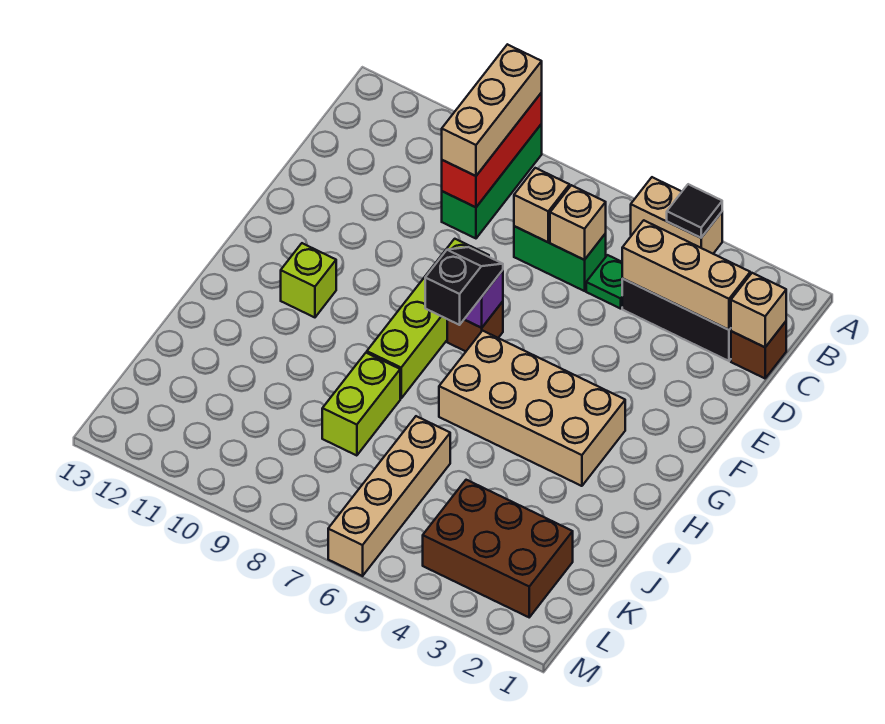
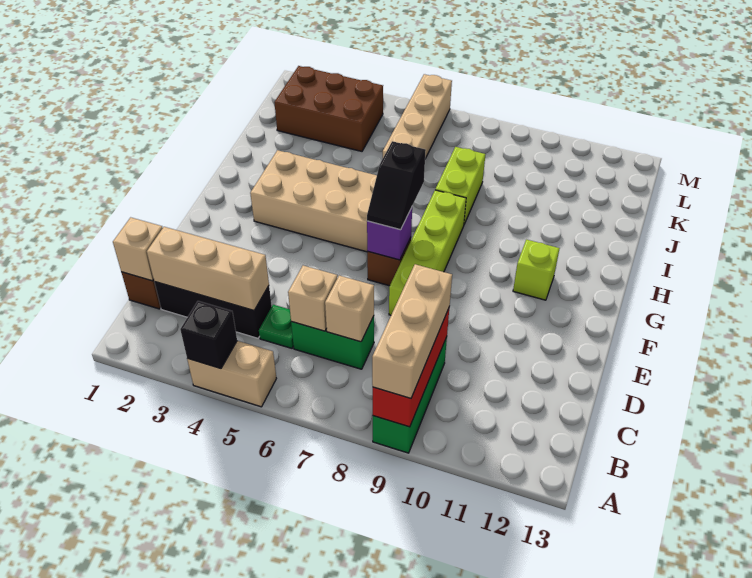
black 1x1 tile [667,184,722,238] -> black 1x1 brick [180,301,237,369]

